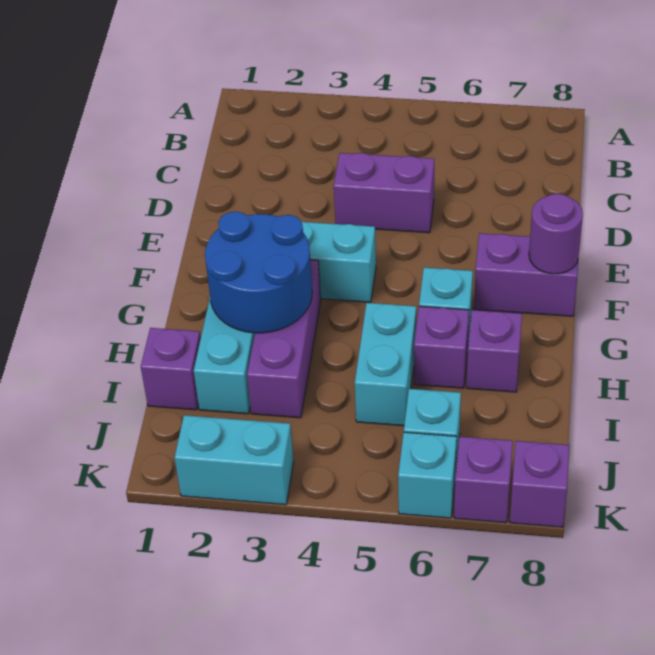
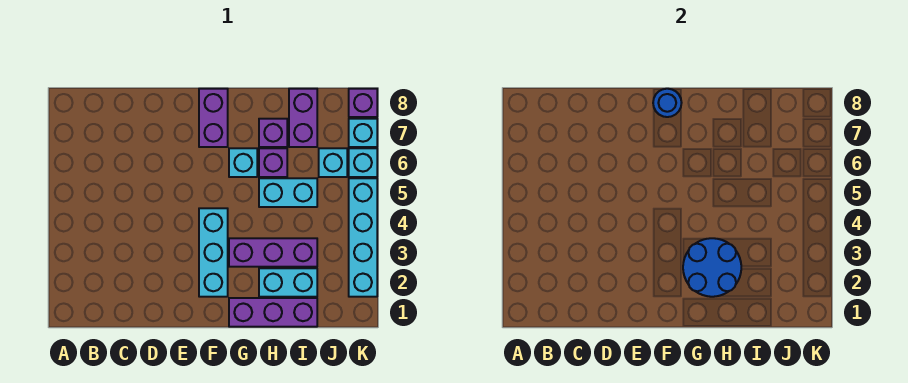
purple 1x2 brick [334,153,434,233] -> purple 1x2 brick moved to [289,89,317,147]
purple 1x1 round brick [529,194,583,274] -> blue 1x1 round brick [653,89,682,117]
purple 1x1 brick [141,328,201,410] -> purple 1x3 brick [229,298,317,327]
cyan 1x2 brick [175,415,294,505] -> cyan 1x4 brick [349,178,377,297]
purple 1x1 brick [454,436,513,523] -> cyan 1x1 brick [349,119,377,147]

